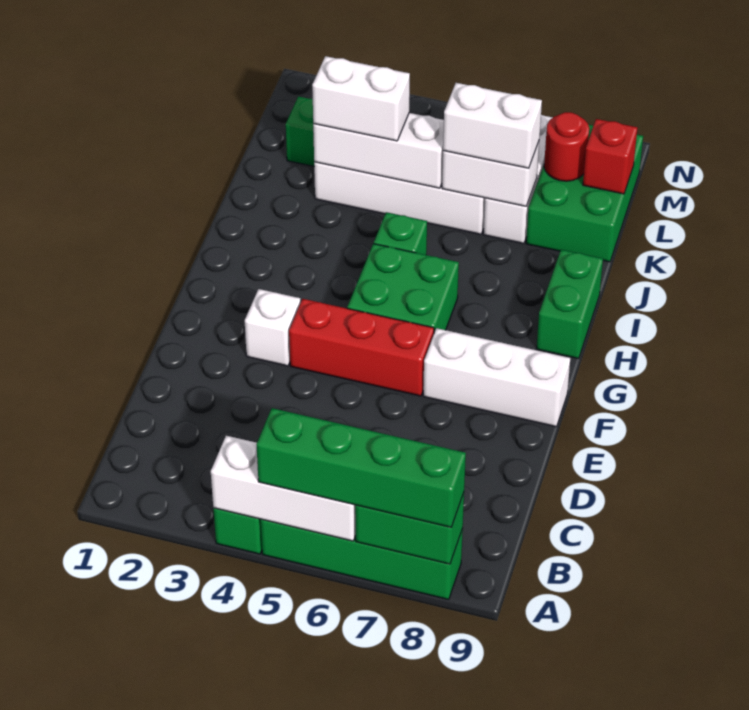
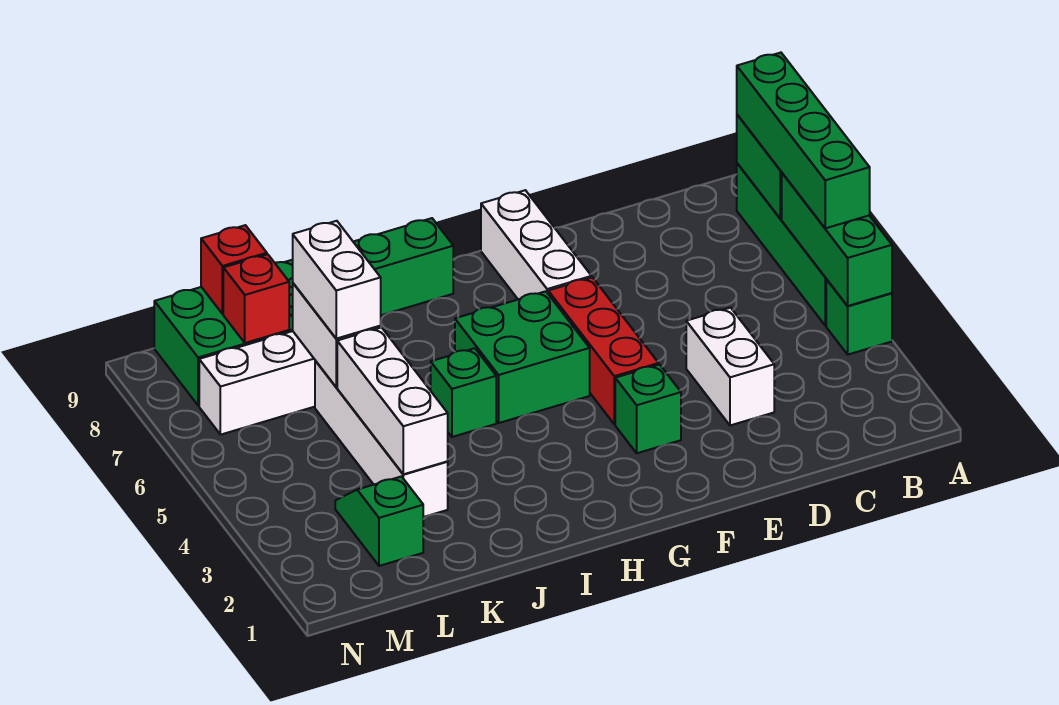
white 1x3 brick [211,436,356,541] -> green 1x3 brick [782,173,892,306]
white 1x1 brick [245,289,300,366] -> green 1x1 brick [615,365,681,453]
white 1x2 brick [312,56,410,141] -> white 1x2 brick moved to [686,308,774,425]
red 1x1 round brick [544,112,589,181] -> red 1x1 brick [223,254,289,343]

